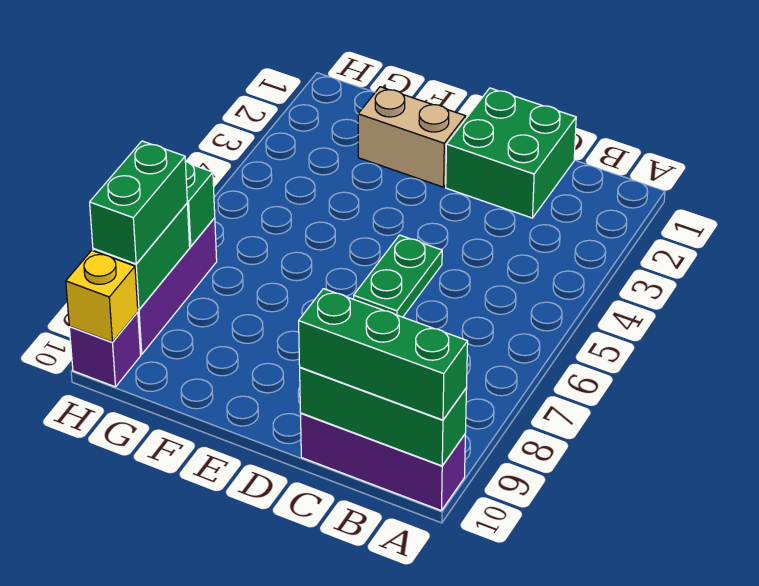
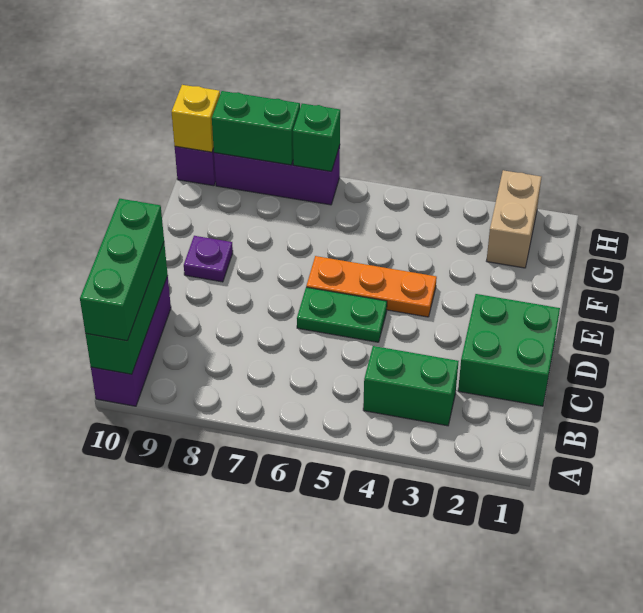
tan 1x2 brick [358,87,466,187] -> tan 1x2 brick moved to [487,170,541,268]
none -> orange 1x3 plate [306,256,437,317]
none -> purple 1x1 plate [184,236,233,282]
green 1x2 brick [90,141,187,264] -> green 1x2 brick moved to [363,346,459,426]

